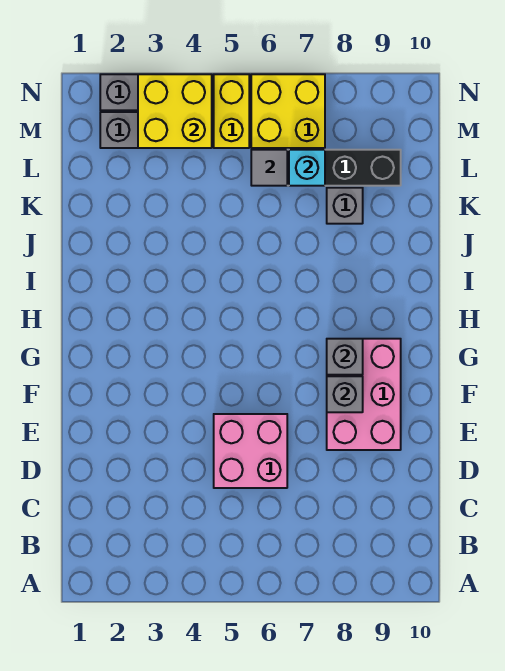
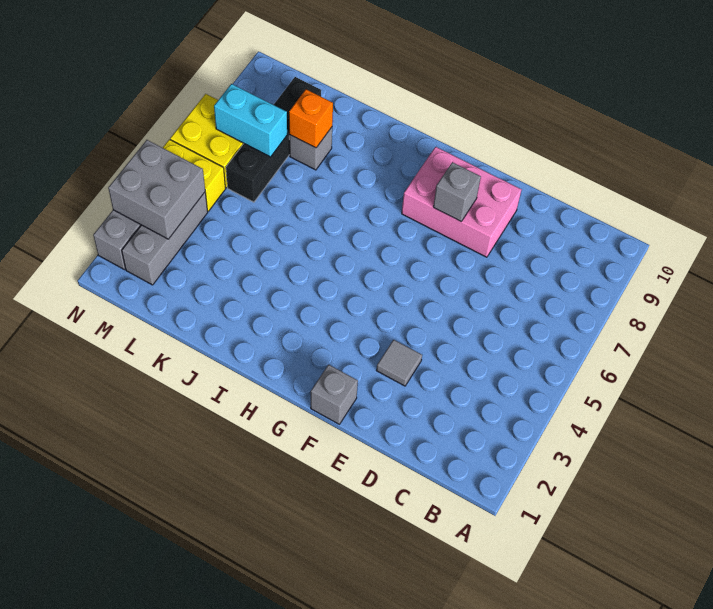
pink 2x2 brick [214,414,287,488] -> none
grey 1x1 brick [327,339,363,375] -> grey 1x1 brick moved to [311,365,358,424]
none -> orange 1x1 brick [289,89,333,148]
grey 1x1 tile [251,150,287,186] -> grey 1x1 tile moved to [376,340,422,386]
cyan 1x1 brick [289,150,325,186] -> cyan 1x2 brick [214,84,287,157]
yellow 2x2 brick [138,74,212,148] -> grey 2x2 brick [108,140,205,239]

